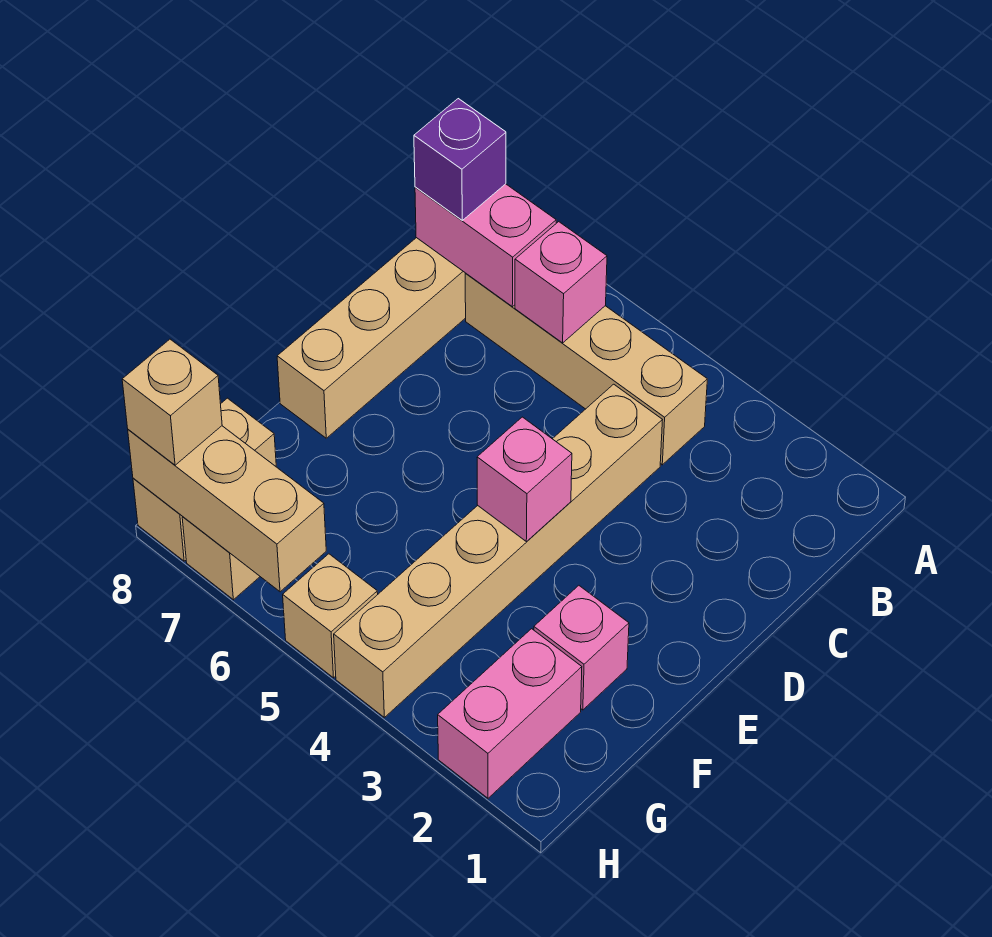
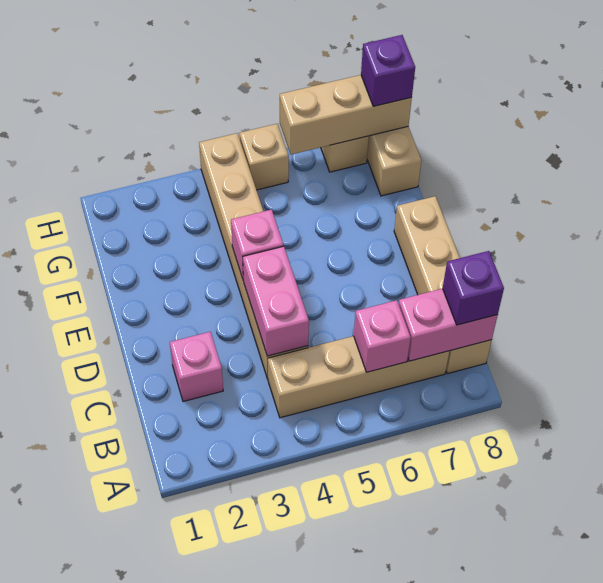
pink 1x1 brick [534,586,629,710] -> pink 1x1 brick moved to [170,332,223,402]
pink 1x2 brick [438,629,582,798] -> pink 1x2 brick moved to [243,246,309,356]
tan 1x1 brick [122,339,222,465] -> purple 1x1 brick [361,35,415,106]

